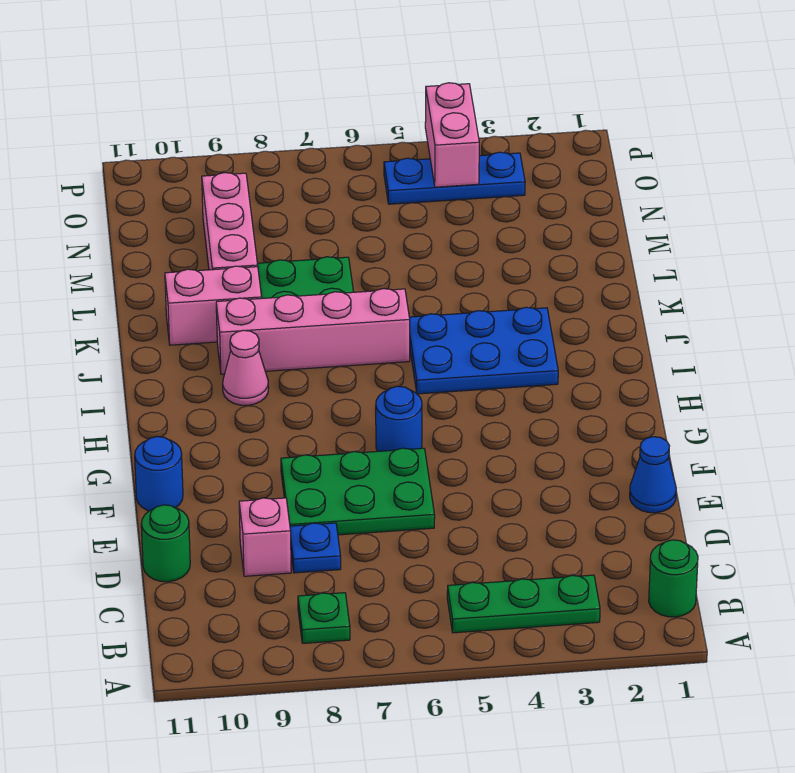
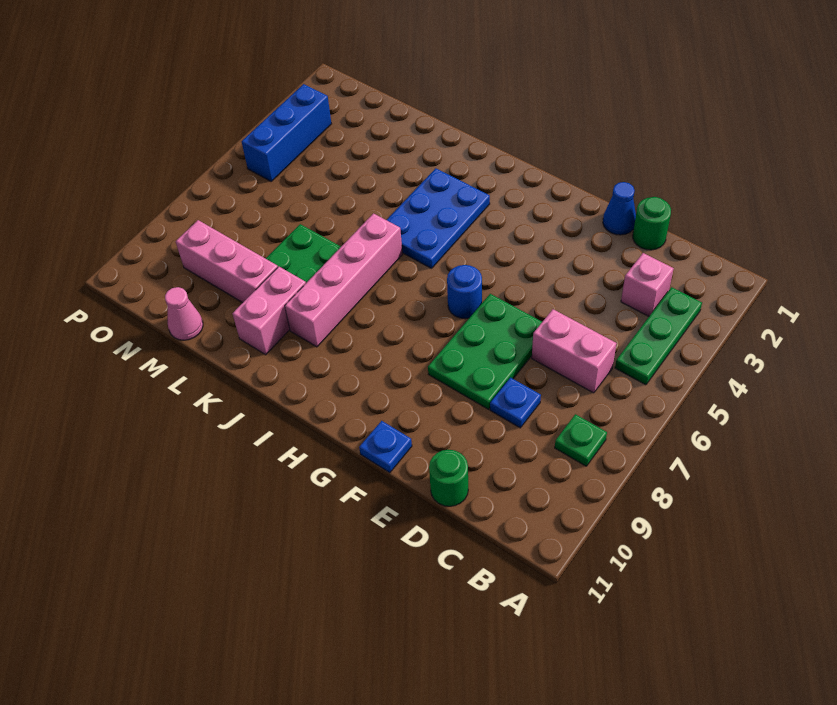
green 1x1 round brick [649,540,698,617] -> green 1x1 round brick moved to [633,197,671,250]
pink 1x1 brick [239,498,291,576] -> pink 1x1 brick moved to [621,253,674,316]
blue 1x1 round brick [135,437,183,511] -> blue 1x1 plate [359,421,412,473]
pink 1x1 cone [223,330,269,405] -> pink 1x1 cone moved to [165,287,203,340]
blue 1x3 plate [384,152,525,204] -> blue 1x3 brick [242,84,331,181]
pink 1x2 brick [425,83,479,187] -> pink 1x2 brick moved to [532,309,616,393]

